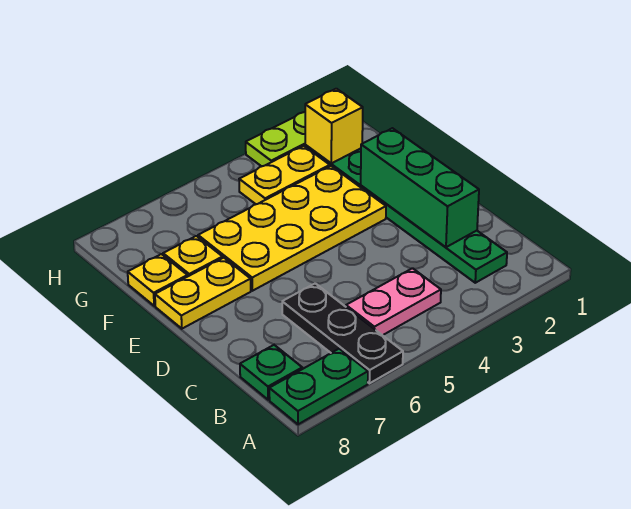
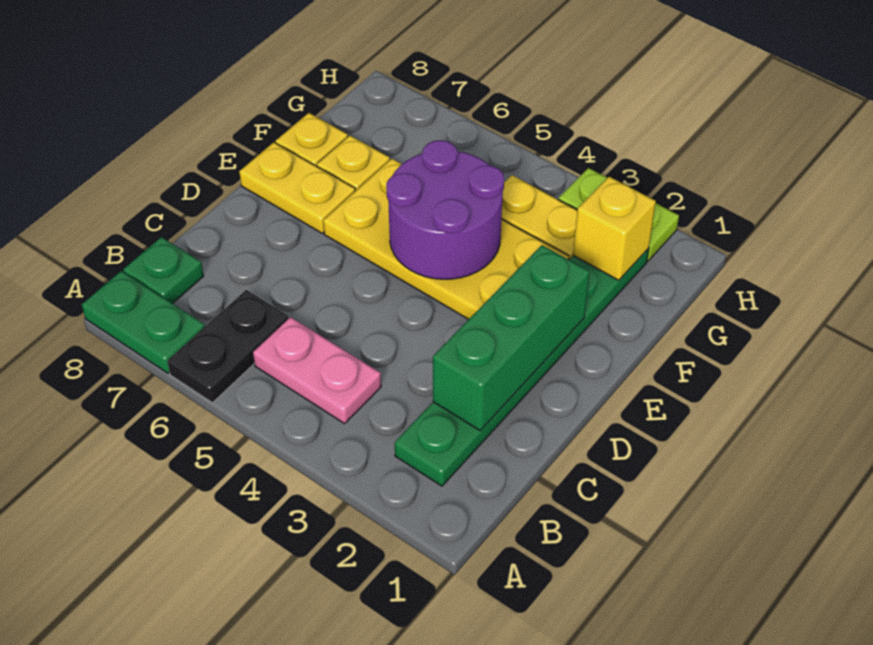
black 1x3 plate [282,283,403,383] -> black 1x2 plate [167,290,289,403]
none -> purple 2x2 round brick [386,140,504,279]

